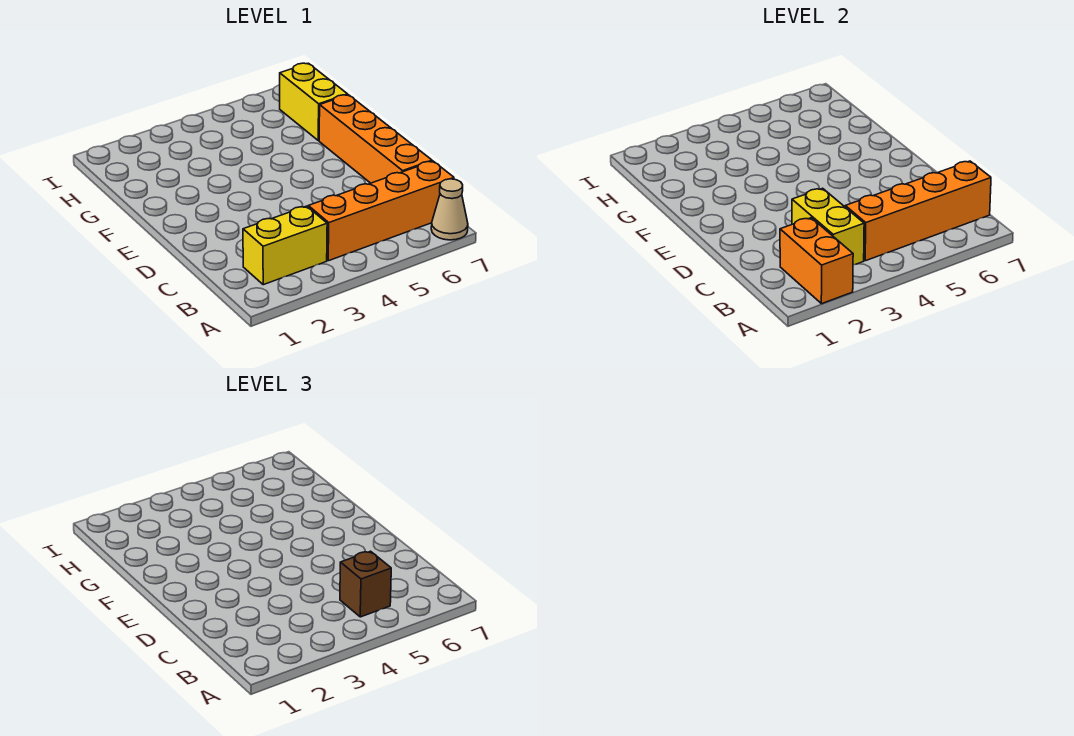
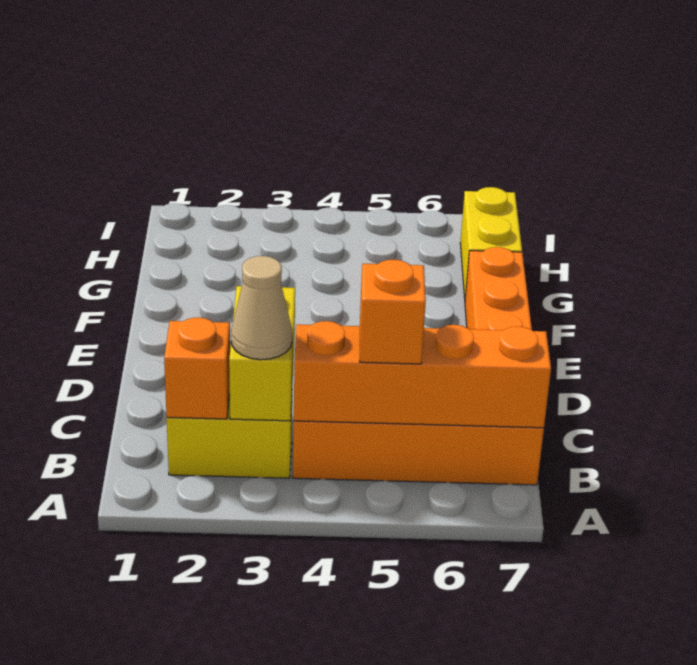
orange 1x2 brick [780,218,853,304] -> orange 1x1 brick [164,317,230,419]
tan 1x1 cone [431,179,468,240] -> tan 1x1 cone moved to [231,256,292,360]
brown 1x1 brick [340,551,391,617] -> orange 1x1 brick [360,260,426,364]

